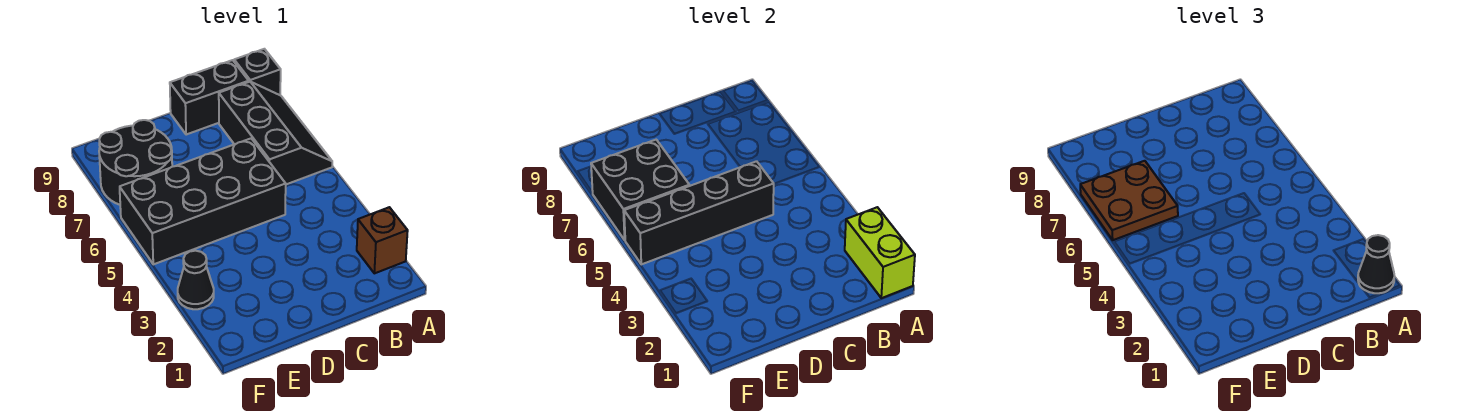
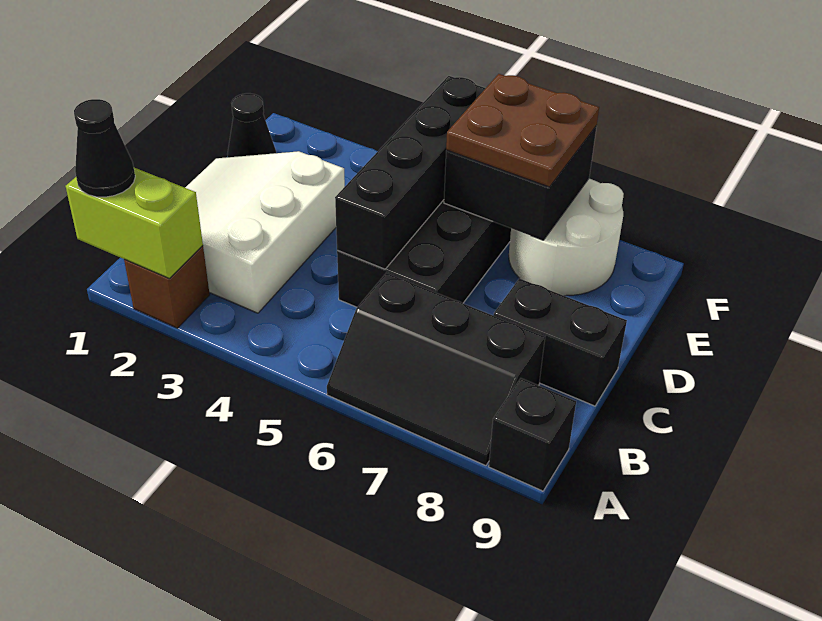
none -> white 3x3 slope [185,151,345,313]
black 1x2 brick [170,60,249,135] -> black 1x2 brick turned to [493,278,627,406]
black 2x2 round brick [99,120,172,205] -> white 2x2 round brick [509,179,624,296]
black 1x1 cone [178,251,214,309] -> black 1x1 cone moved to [228,93,276,157]

